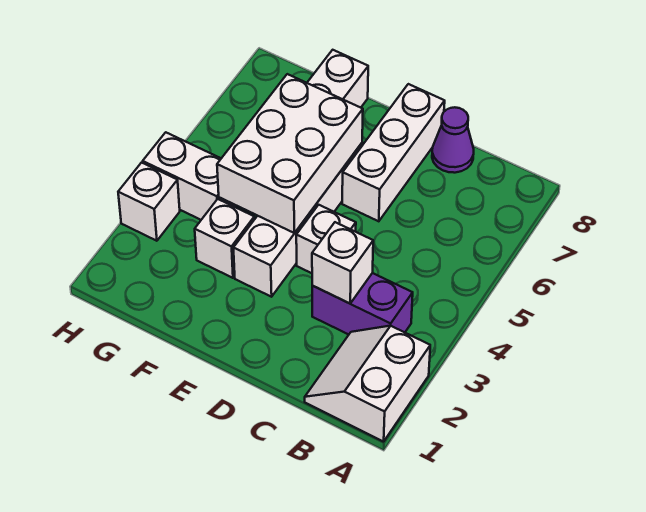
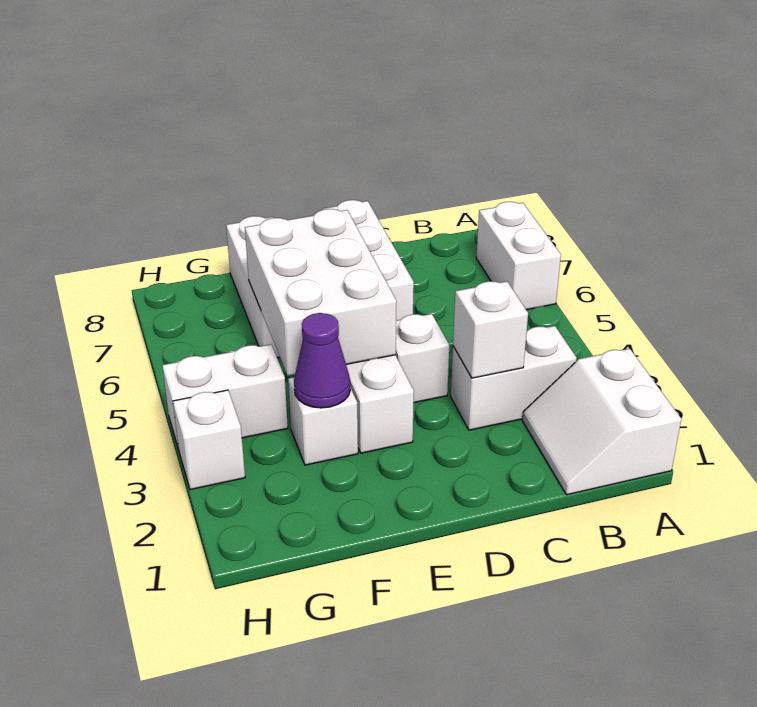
none -> white 1x2 brick [476,202,561,310]
purple 1x2 brick [312,273,413,334] -> white 1x2 brick [451,326,576,430]
purple 1x1 cone [432,107,474,173] -> purple 1x1 cone moved to [294,313,350,408]

